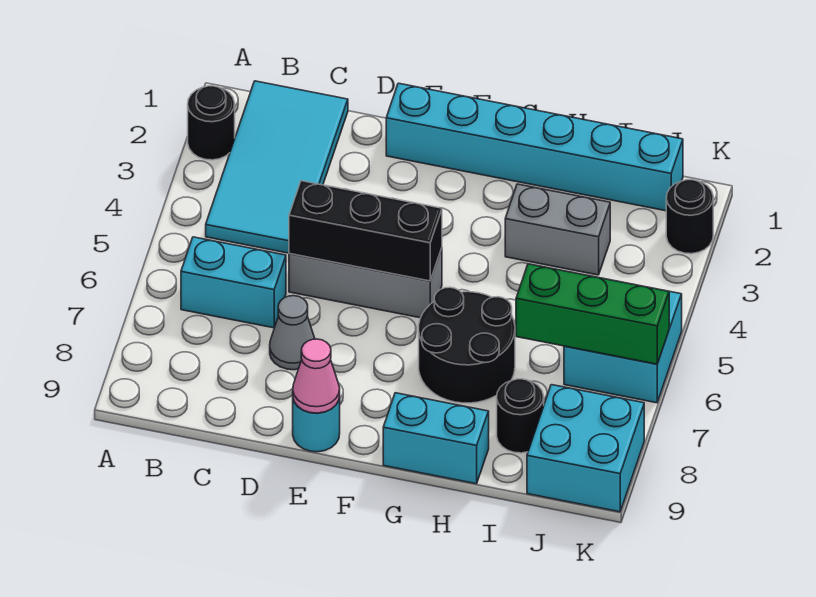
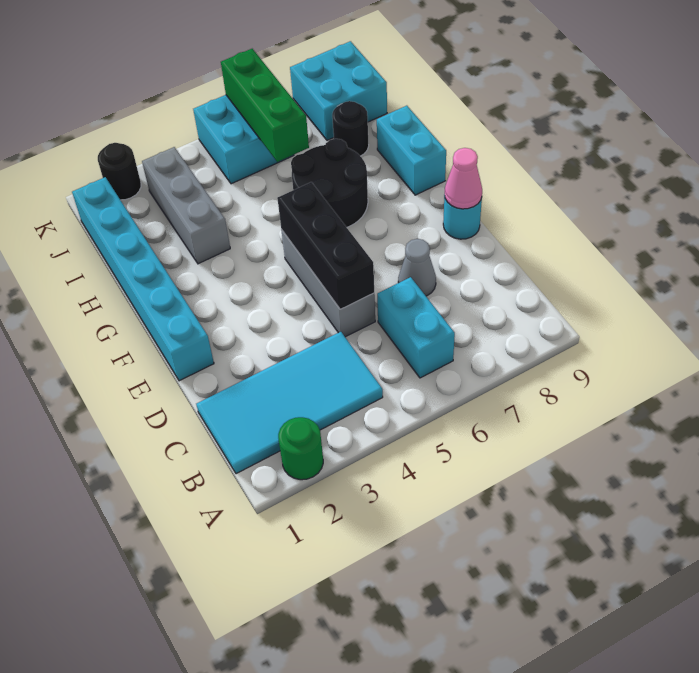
black 1x1 round brick [188,86,235,160] -> green 1x1 round brick [278,417,323,480]
grey 1x2 brick [505,184,610,275] -> grey 1x3 brick [142,147,230,264]

